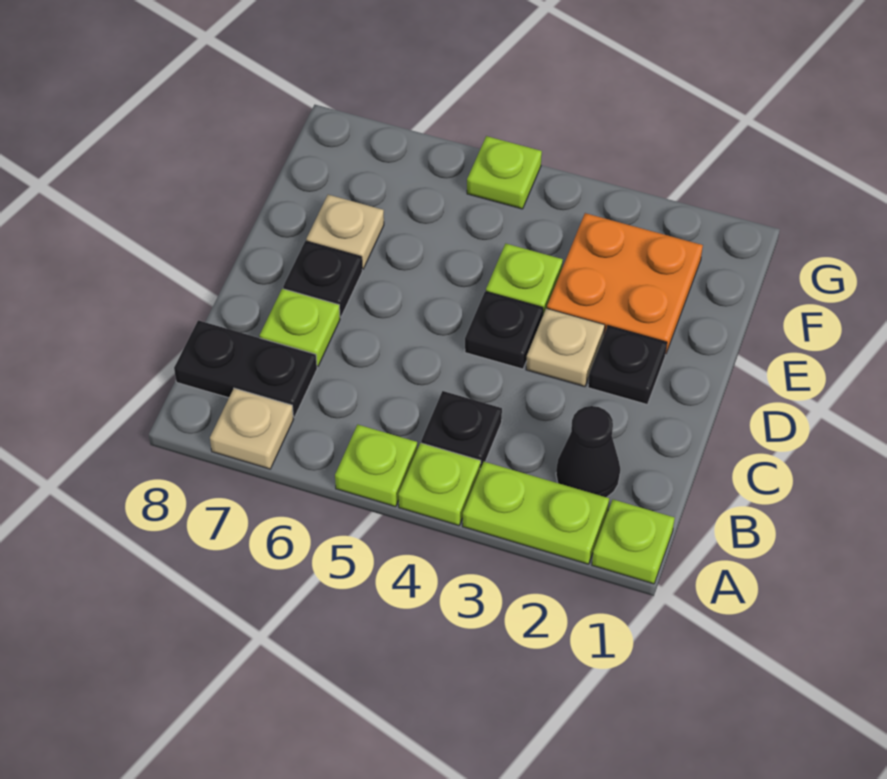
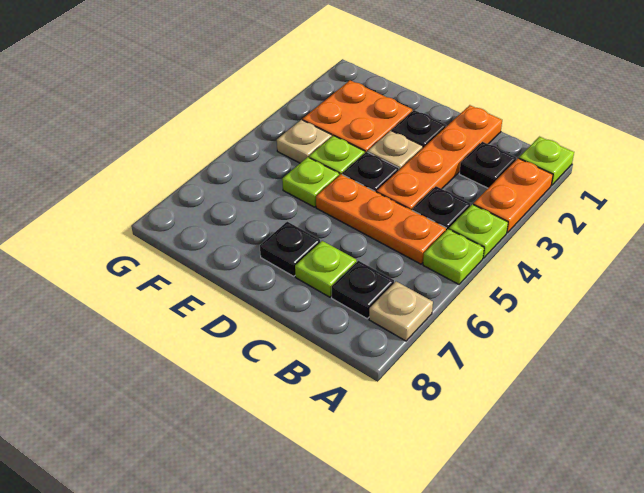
lime 1x2 plate [463,462,609,564] -> orange 1x2 plate [473,158,553,233]
black 1x1 cone [556,406,620,497] -> black 1x1 plate [459,142,516,188]
none -> orange 1x3 plate [316,174,446,264]
black 1x2 plate [174,320,317,417] -> black 1x1 plate [332,261,394,319]
none -> orange 1x4 plate [377,105,502,210]
tan 1x1 plate [306,195,384,269] -> tan 1x1 plate moved to [277,120,332,163]
lime 1x1 plate [467,136,542,209] -> lime 1x1 plate moved to [282,157,339,207]

